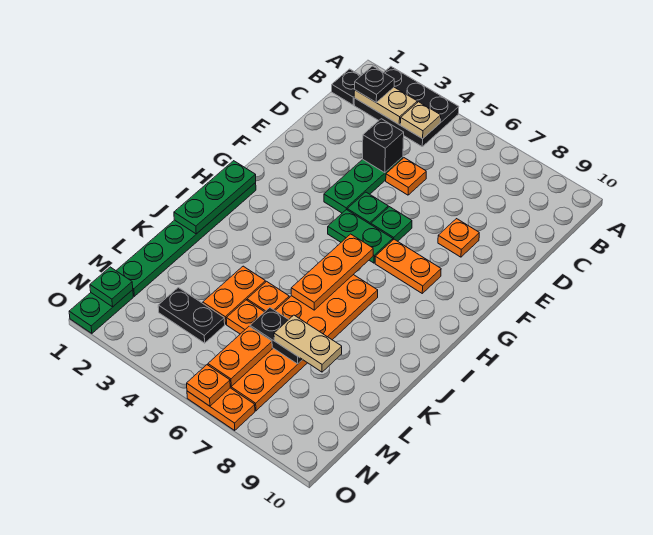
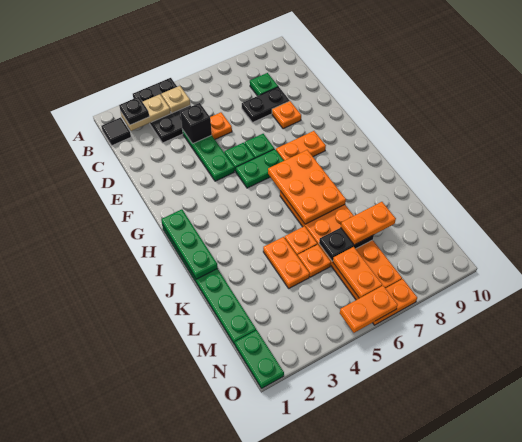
black 2x3 plate [354,66,459,147] -> black 2x3 plate turned to [133,78,191,143]
black 1x1 plate [332,69,361,105] -> black 1x1 tile [101,117,131,145]
orange 1x3 plate [291,234,373,310] -> orange 2x3 plate [268,150,346,224]
tan 1x2 plate [274,315,342,372] -> orange 1x2 plate [341,202,396,245]
black 1x2 plate [158,288,225,343] -> black 1x2 plate moved to [242,87,290,123]
green 1x1 plate [90,267,133,307] -> green 1x1 plate moved to [250,73,278,96]
orange 1x1 plate [187,365,230,406] -> orange 1x2 plate [340,286,398,333]

